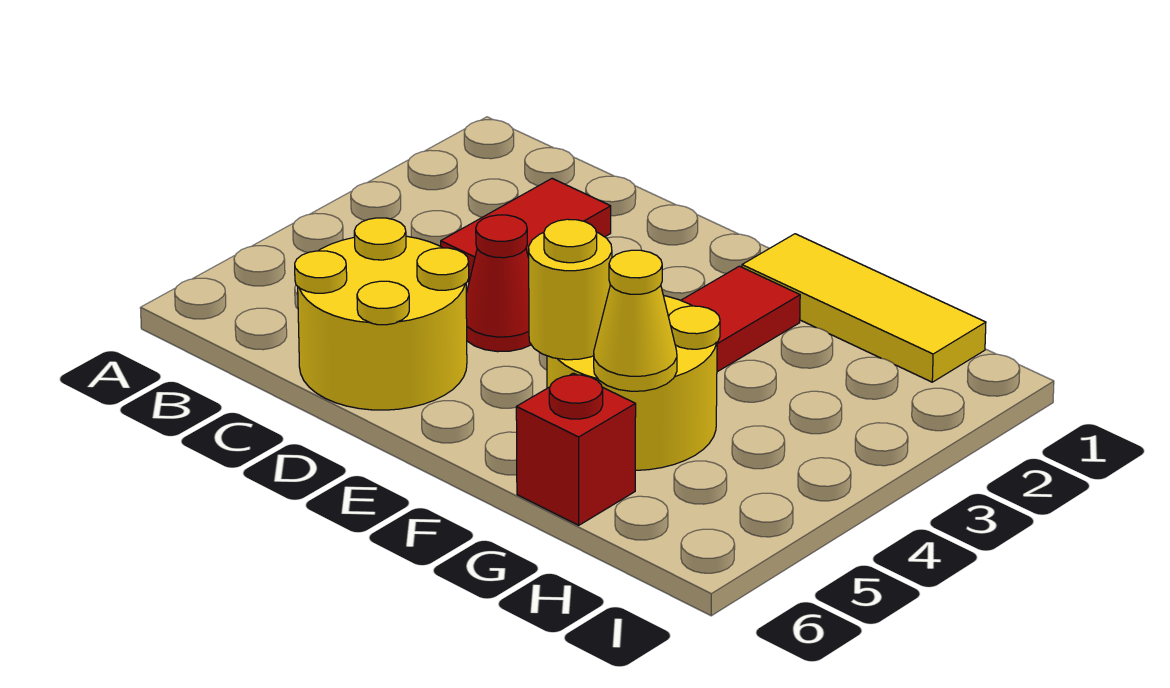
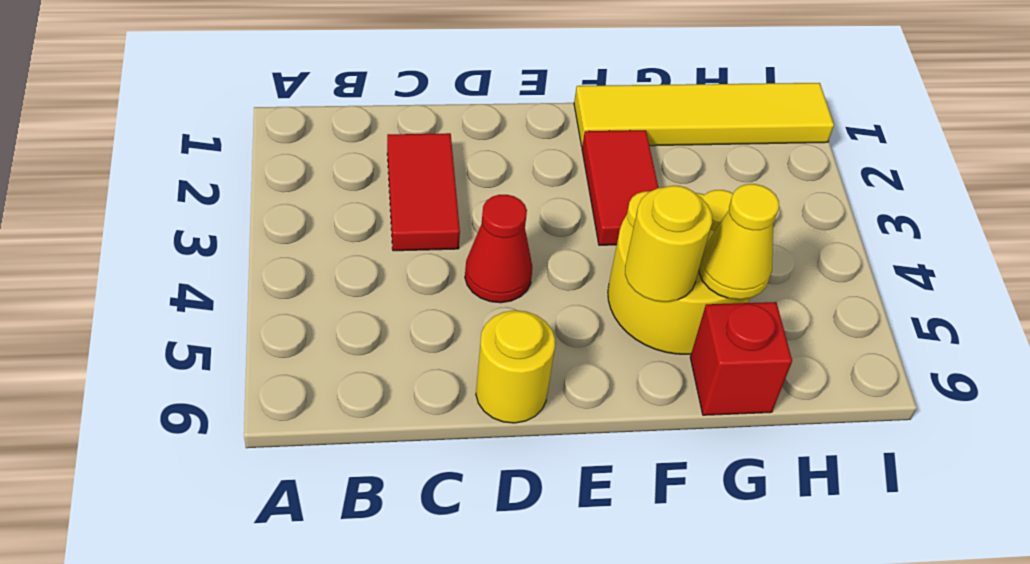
yellow 2x2 round brick [295,218,469,410] -> yellow 1x1 round brick [476,310,555,423]
yellow 1x3 tile [742,234,986,382] -> yellow 1x4 tile [574,83,834,146]

